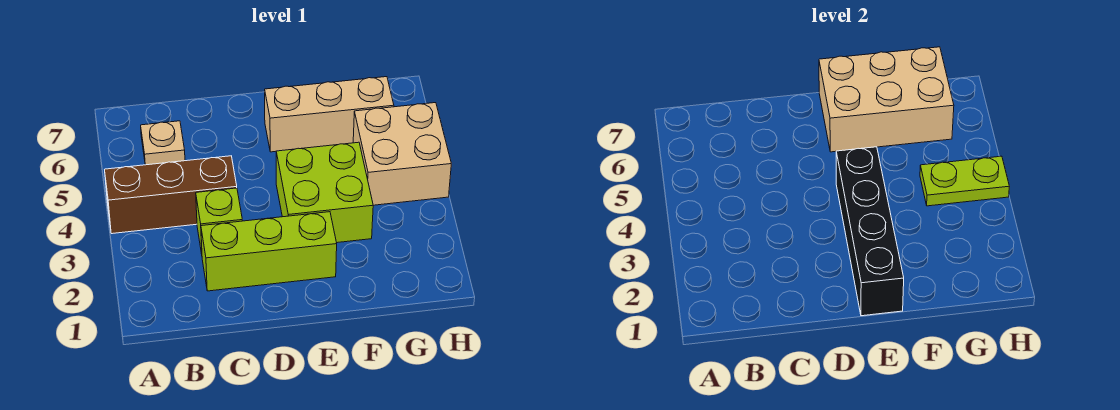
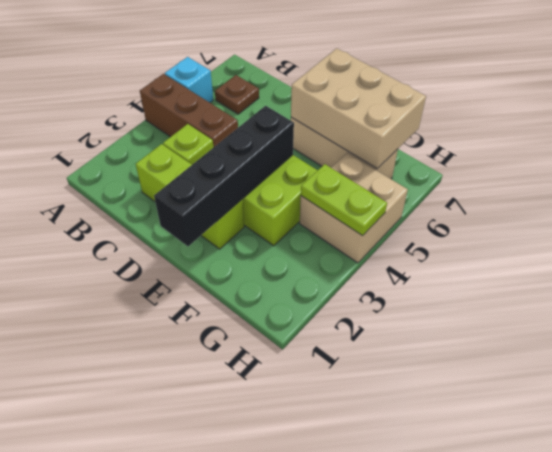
none -> cyan 1x1 brick [165,57,213,103]
tan 1x1 plate [141,121,185,165] -> brown 1x1 plate [215,75,259,114]

